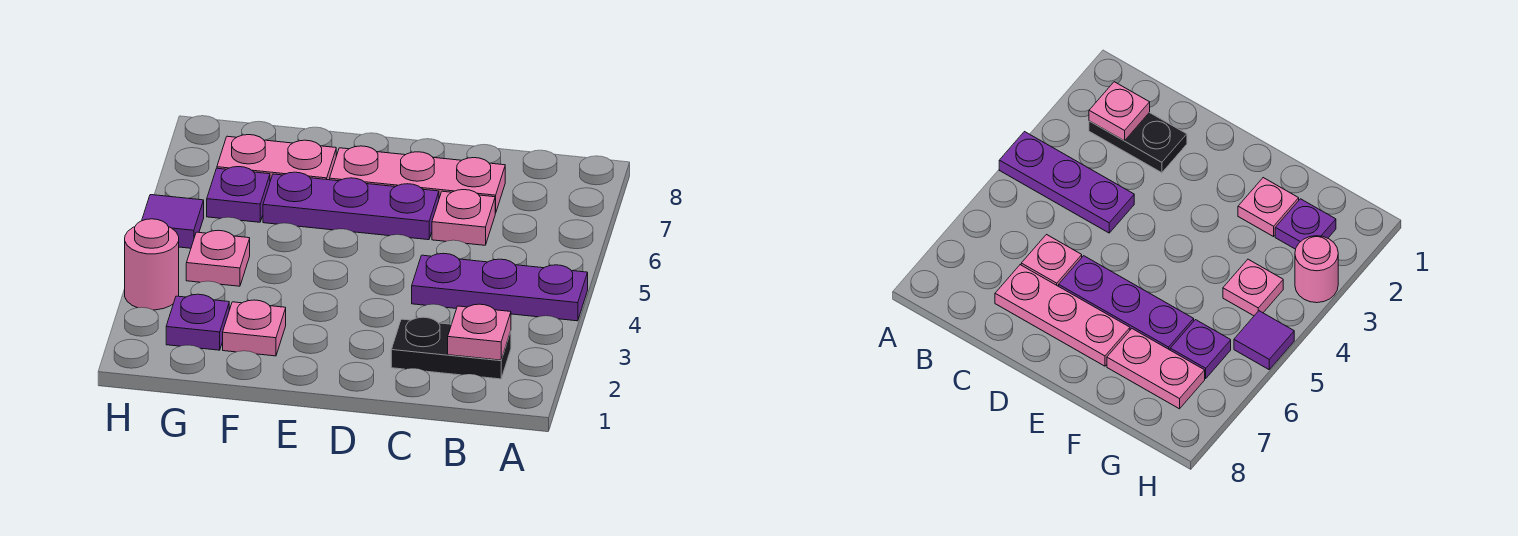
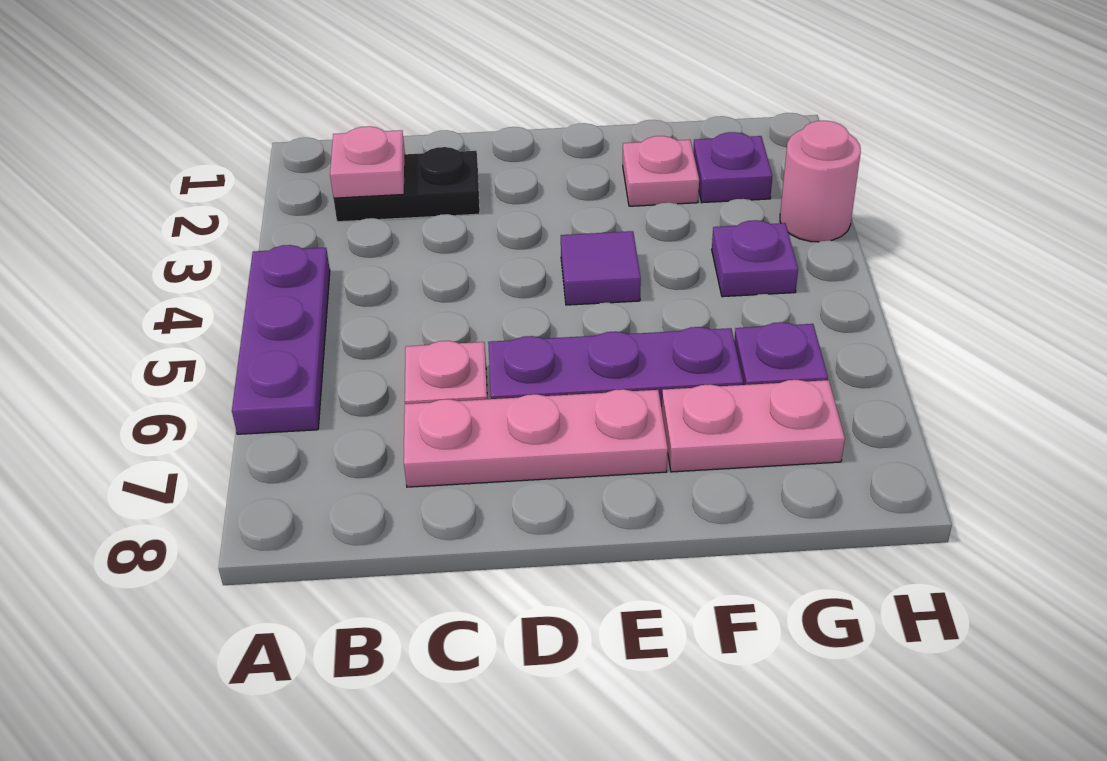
purple 1x3 plate [412,253,588,321] -> purple 1x3 plate turned to [232,245,330,434]
pink 1x1 plate [186,230,250,286] -> purple 1x1 plate [712,220,798,297]
purple 1x1 tile [142,195,204,248] -> purple 1x1 tile moved to [561,231,641,305]

